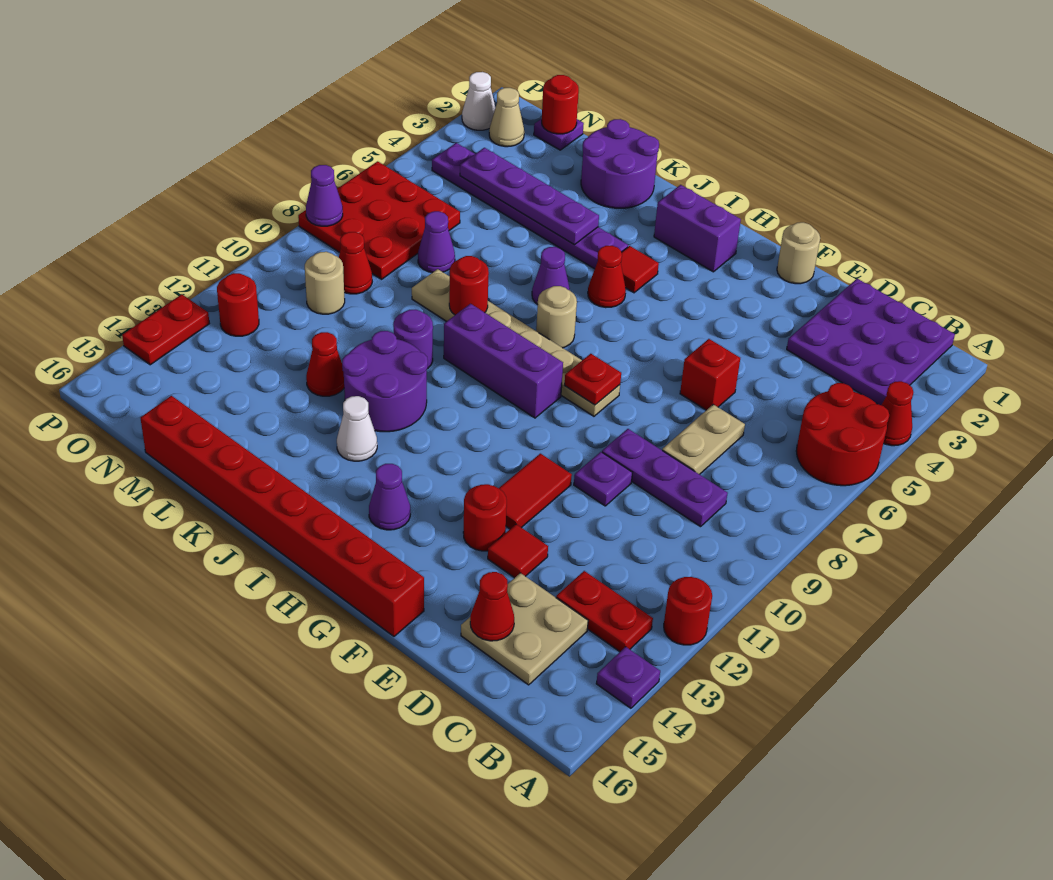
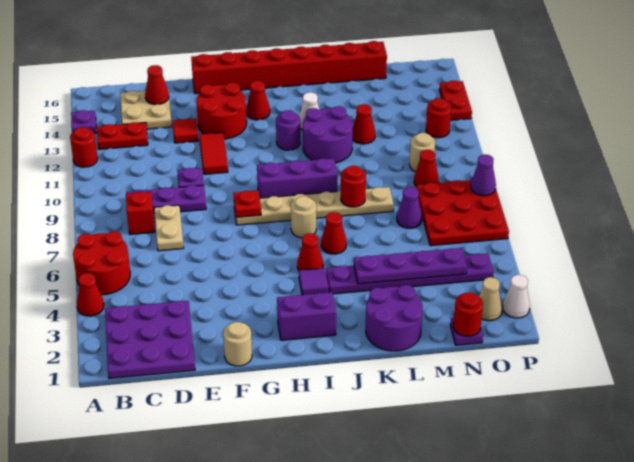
red 1x1 brick [680,339,740,410] -> red 1x1 brick moved to [126,192,155,234]
red 1x1 round brick [463,484,507,551] -> red 2x2 round brick [197,83,247,139]
purple 1x1 cone [369,464,410,530] -> red 1x1 cone [246,81,270,120]
red 1x1 tile [621,246,659,293] -> purple 1x1 tile [299,268,329,295]
purple 1x1 cone [532,247,570,305] -> red 1x1 cone [321,212,347,254]
purple 1x1 round brick [393,310,433,368] -> purple 1x1 round brick moved to [276,110,300,150]

